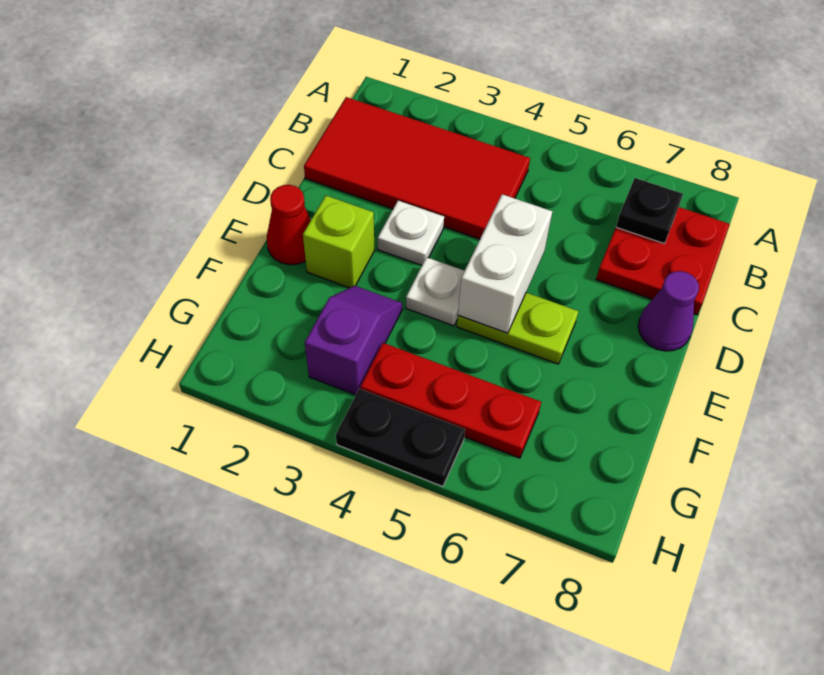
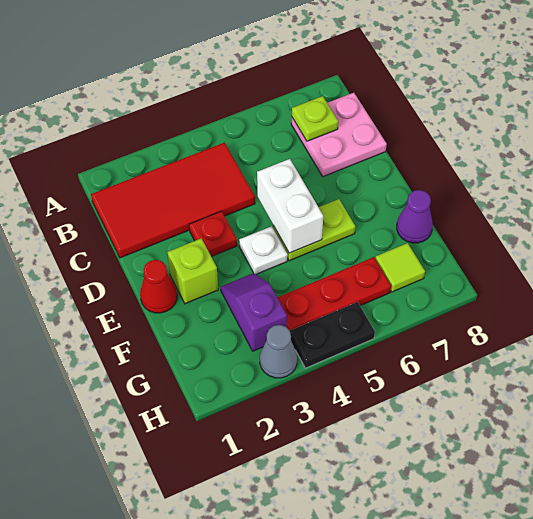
red 2x2 plate [596,207,730,315] -> pink 2x2 plate [291,93,387,177]
black 1x1 plate [616,178,683,244] -> lime 1x1 plate [292,96,338,141]
white 1x1 plate [378,201,444,265] -> red 1x1 plate [189,211,237,257]
purple 1x1 cone [638,271,699,351] -> purple 1x1 cone moved to [397,190,433,243]
none -> lime 1x1 tile [375,243,425,292]
none -> grey 1x1 cone [260,325,297,378]

